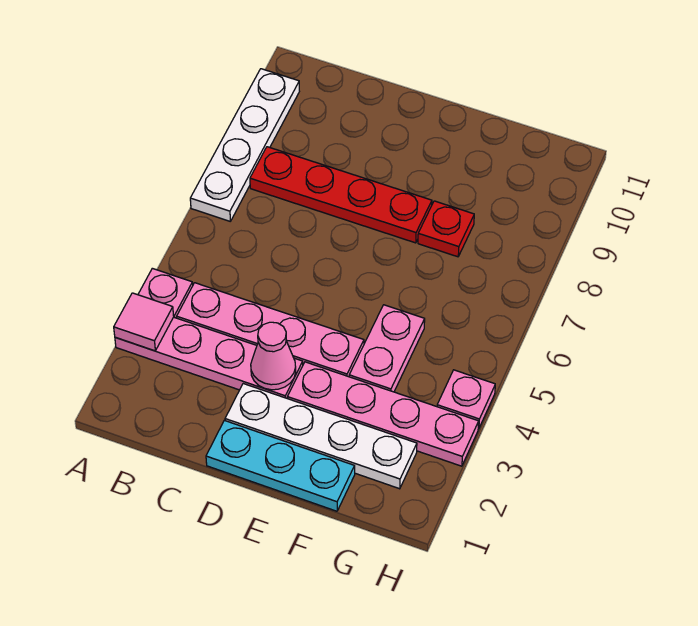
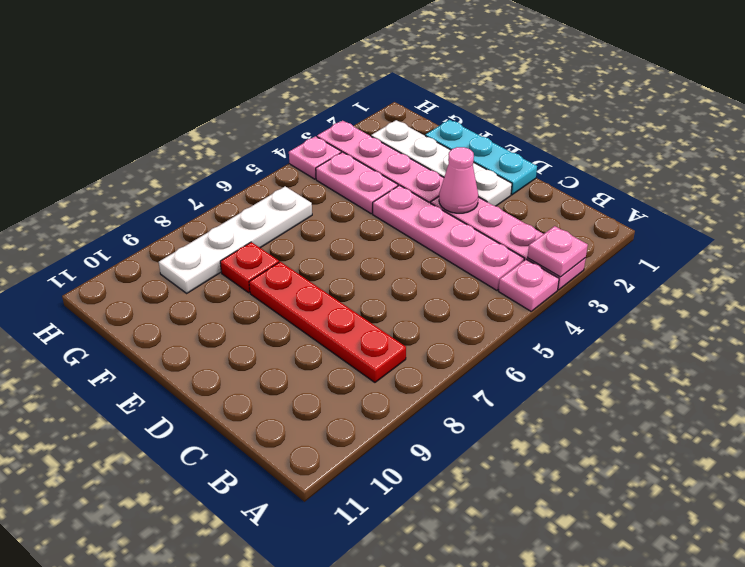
pink 1x1 tile [114,293,174,351] -> pink 1x1 plate [528,226,588,277]
white 1x4 plate [190,69,299,221] -> white 1x4 plate moved to [159,186,312,293]
pink 1x2 plate [349,305,425,392] -> pink 1x2 plate turned to [316,152,398,214]

